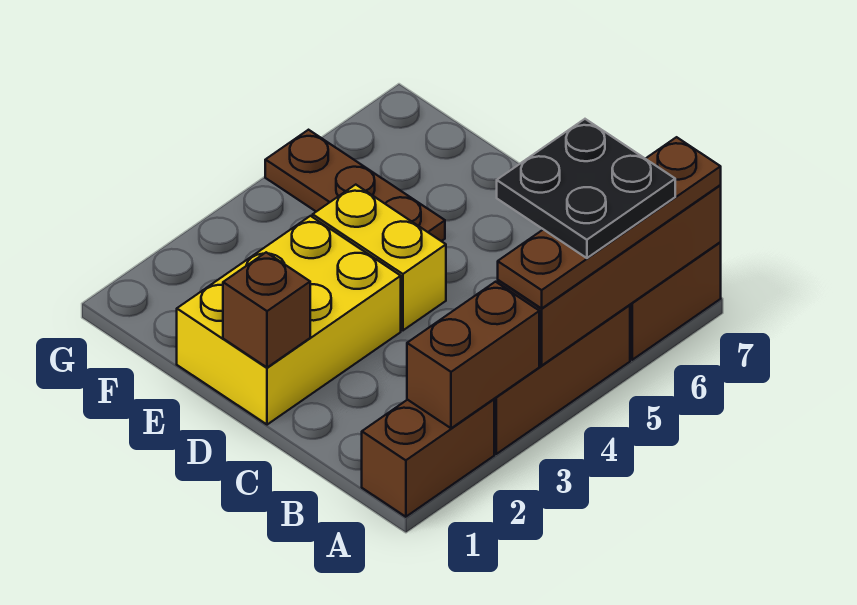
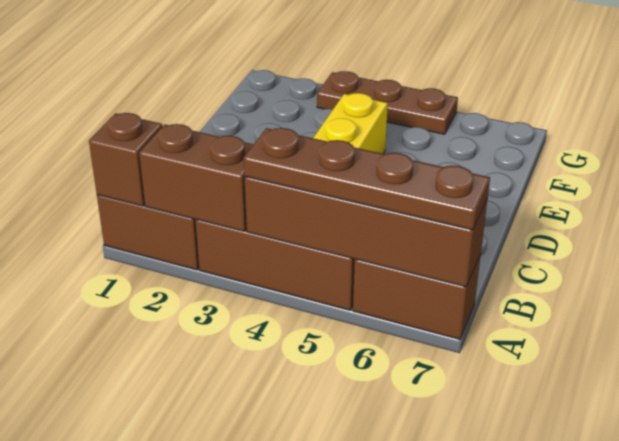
black 2x2 plate [497,119,675,258] -> none
yellow 2x3 brick [177,216,401,425] -> none
brown 1x1 brick [223,252,310,368] -> brown 1x1 brick moved to [89,113,162,206]
brown 1x3 plate [265,130,445,241] -> brown 1x3 plate turned to [317,71,458,134]

